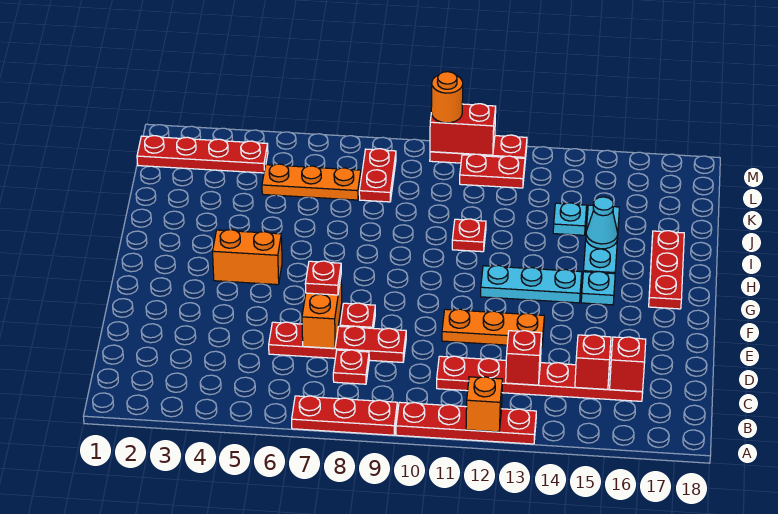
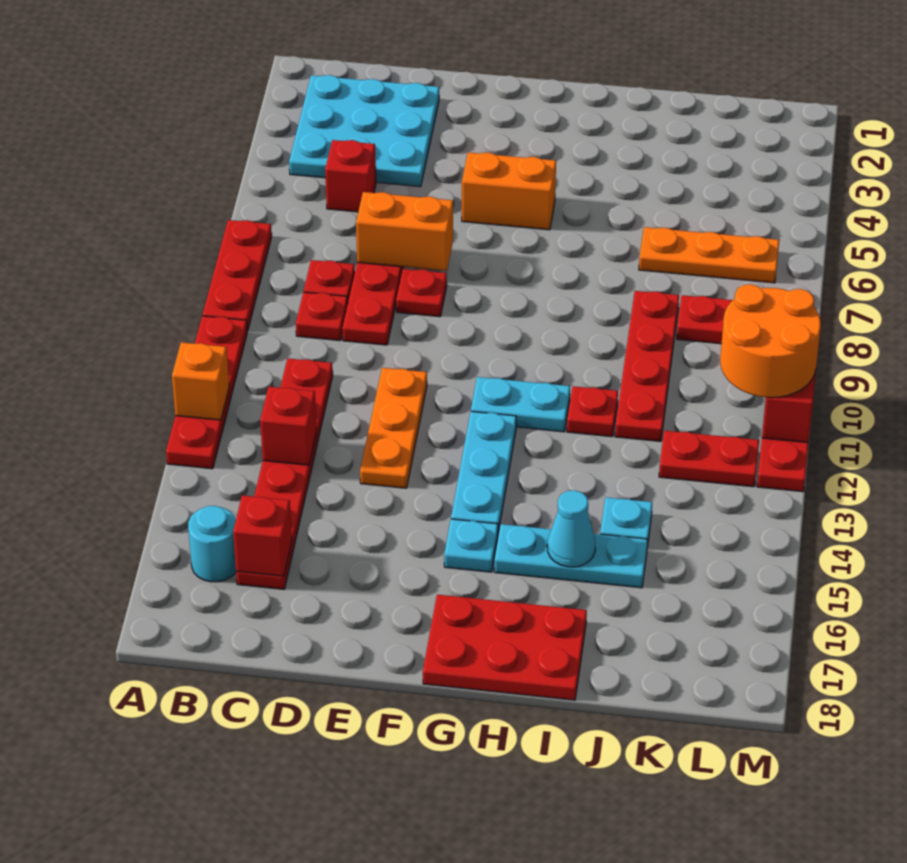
none -> cyan 3x3 plate [289,75,439,187]
none -> cyan 1x1 round brick [188,506,236,582]
red 1x1 brick [575,335,611,389] -> red 1x1 brick moved to [325,140,376,212]
red 1x1 plate [305,261,341,295] -> red 1x1 plate moved to [296,292,348,341]
orange 1x2 brick [213,230,282,285] -> orange 1x2 brick turned to [462,152,556,230]
none -> cyan 1x2 plate [471,377,570,432]
red 1x3 plate [649,231,684,309] -> red 2x3 plate [423,595,587,700]
orange 1x3 plate [262,164,361,200] -> orange 1x3 plate turned to [639,227,779,283]
red 1x4 plate [137,136,268,173] -> red 1x4 plate moved to [615,291,679,441]
red 1x2 plate [460,154,525,188] -> red 1x2 plate turned to [659,431,759,487]
orange 1x1 round brick [431,72,463,123] -> orange 2x2 round brick [720,284,821,398]

